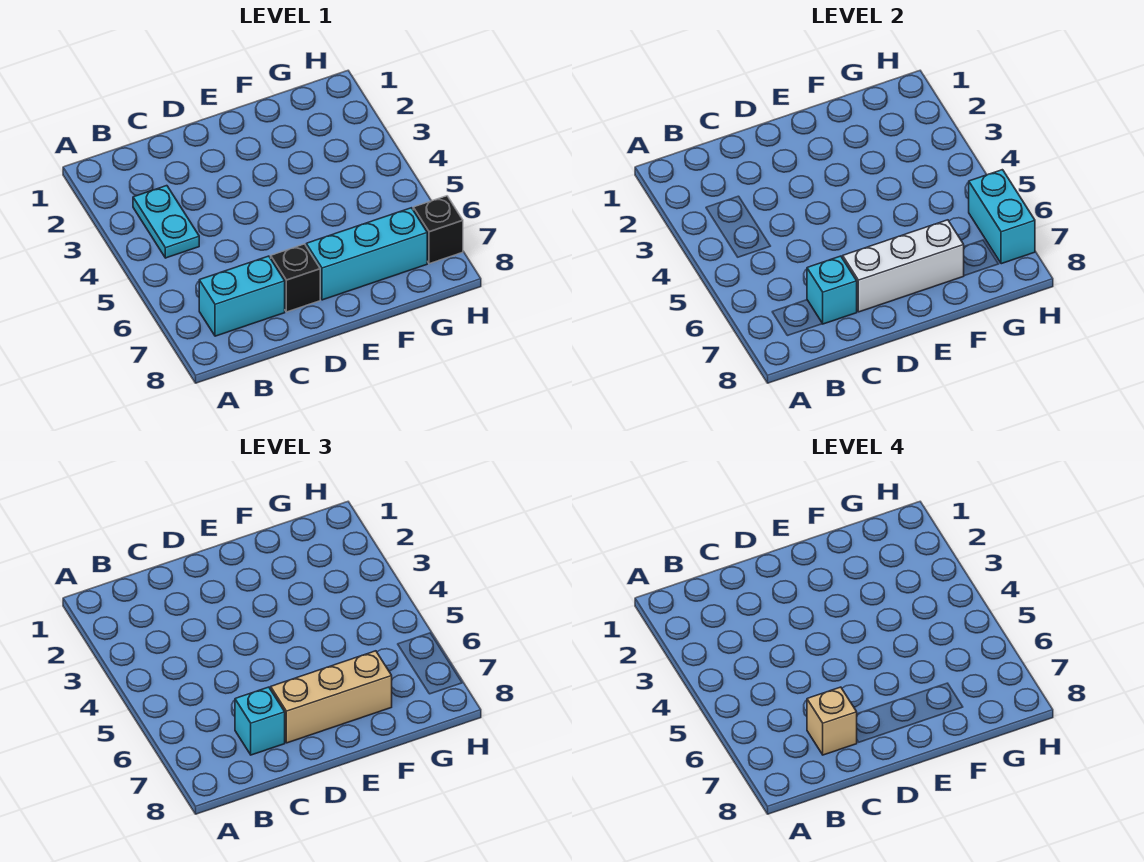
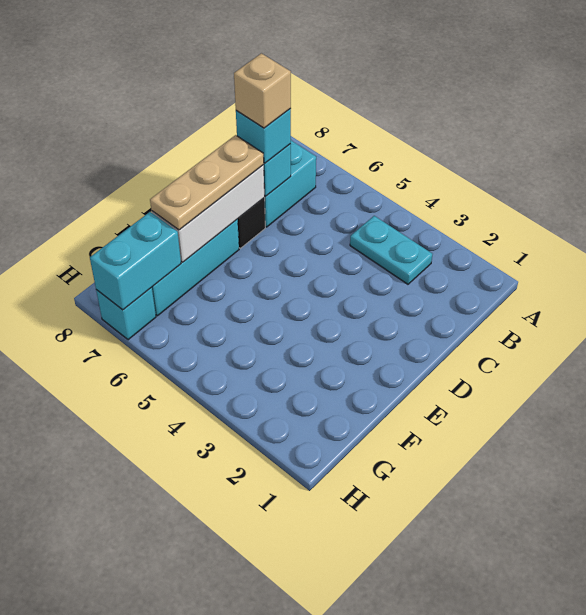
tan 1x3 brick [271,651,392,743] -> tan 1x3 plate [150,135,264,230]
cyan 1x2 brick [969,170,1035,264] -> cyan 1x2 brick turned to [90,212,181,310]
black 1x1 brick [413,196,463,264] -> cyan 1x1 brick [96,288,156,340]

